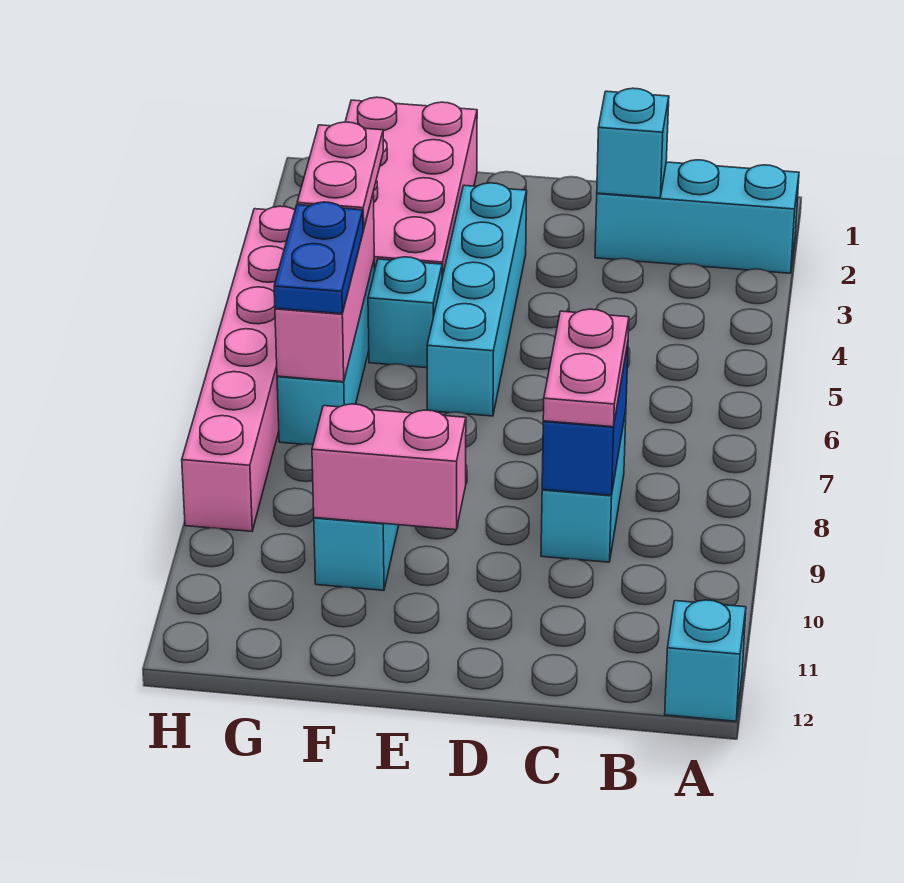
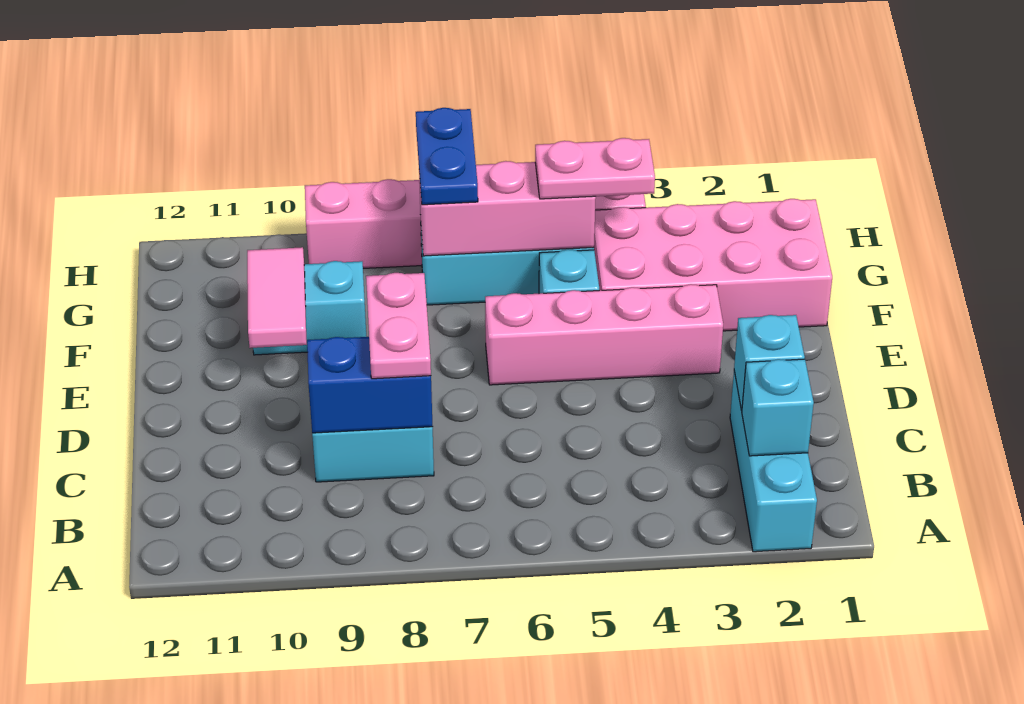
cyan 1x1 brick [665,600,746,721] -> cyan 1x1 brick moved to [742,359,814,456]
pink 1x2 plate [543,309,629,427] -> pink 1x2 plate turned to [366,273,431,379]
cyan 1x4 brick [427,183,527,416] -> pink 1x4 brick [485,284,723,385]
pink 1x2 brick [312,404,466,530] -> pink 1x2 tile [247,247,307,348]
blue 1x2 plate [274,202,363,314] -> blue 1x2 plate turned to [416,108,478,205]

